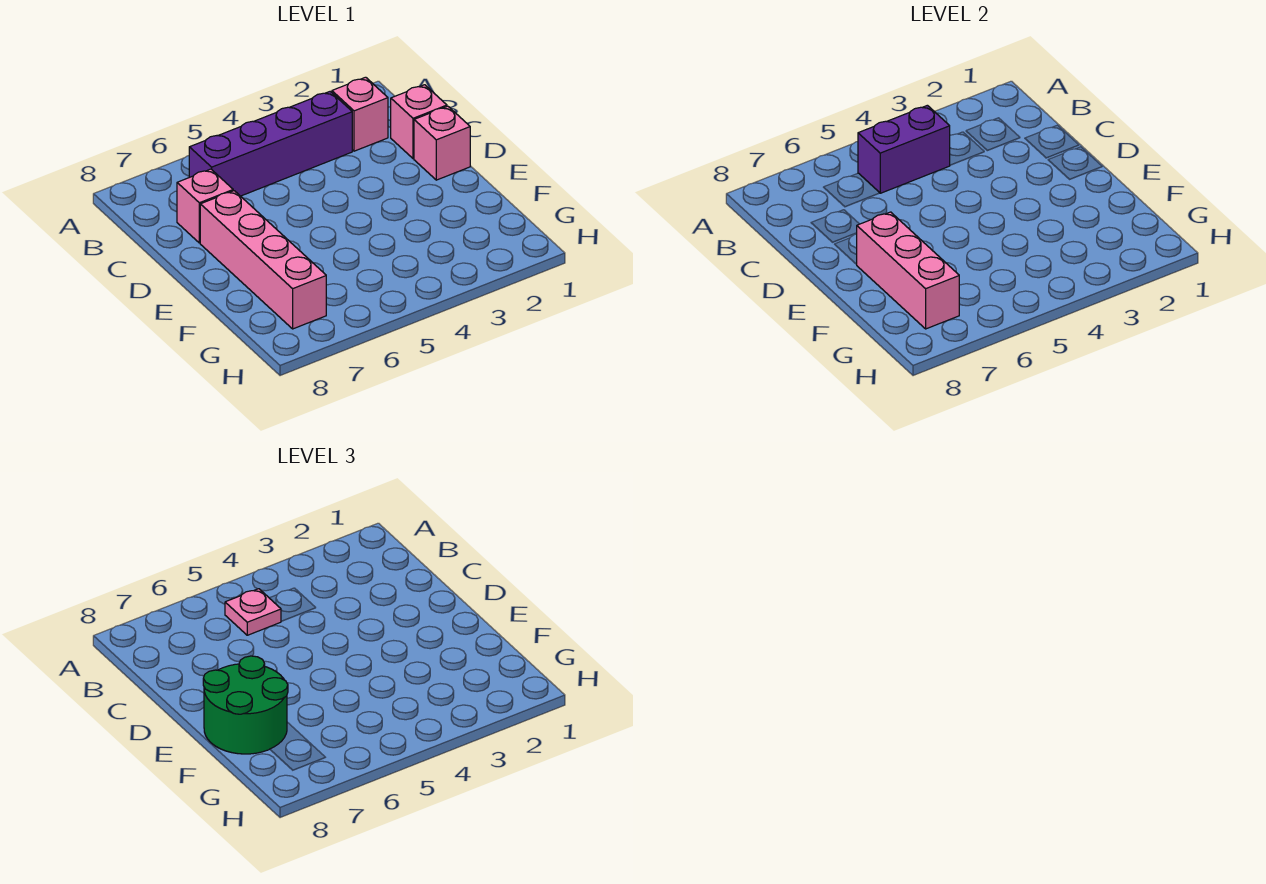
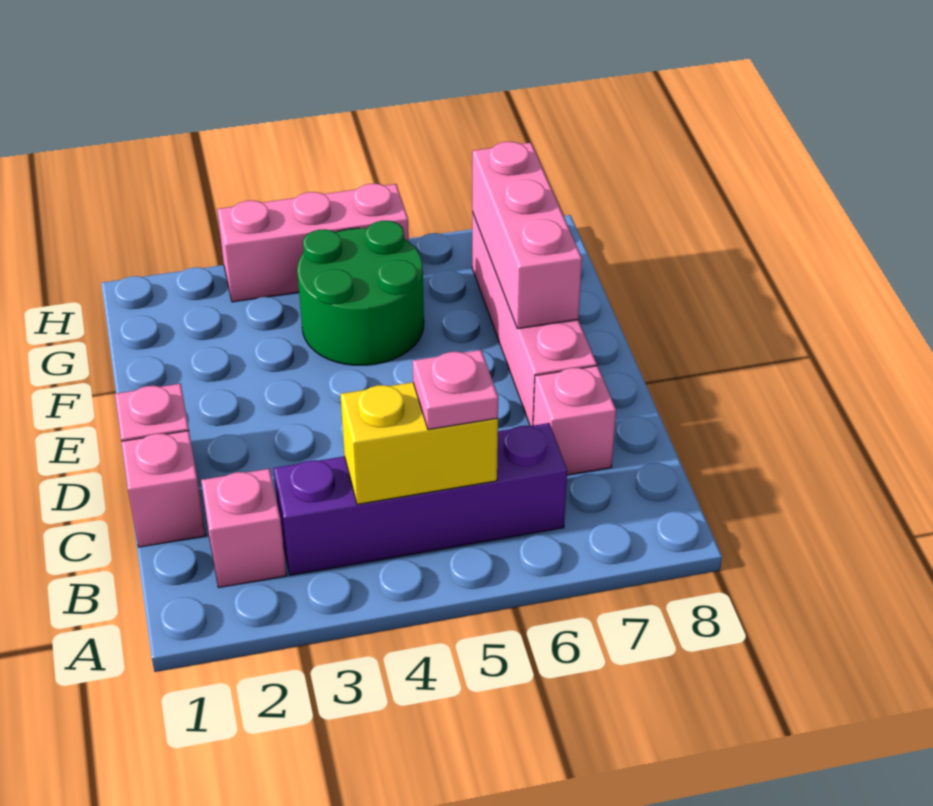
purple 1x2 brick [858,105,950,193] -> yellow 1x2 brick [340,382,498,504]
green 2x2 round brick [203,656,288,754] -> green 2x2 round brick moved to [297,221,424,365]
none -> pink 1x3 brick [217,184,409,302]

